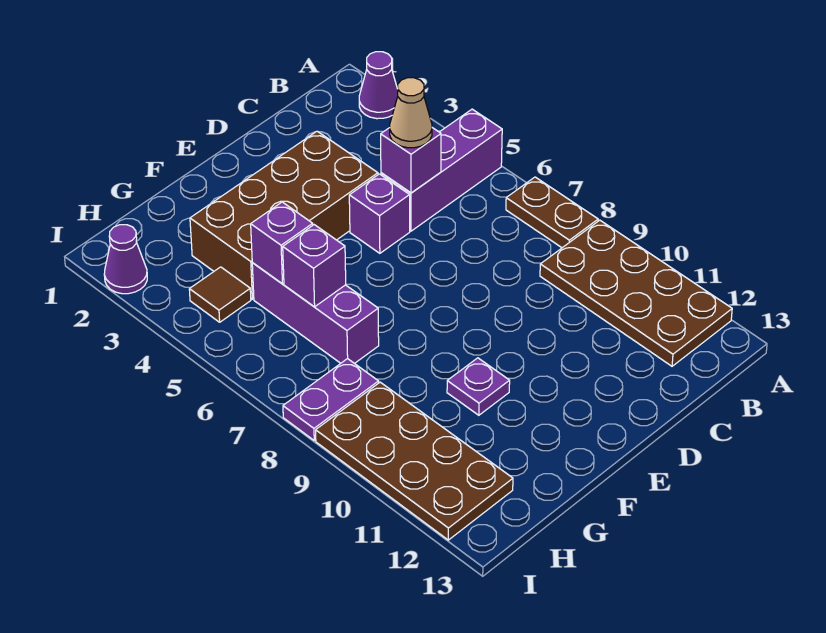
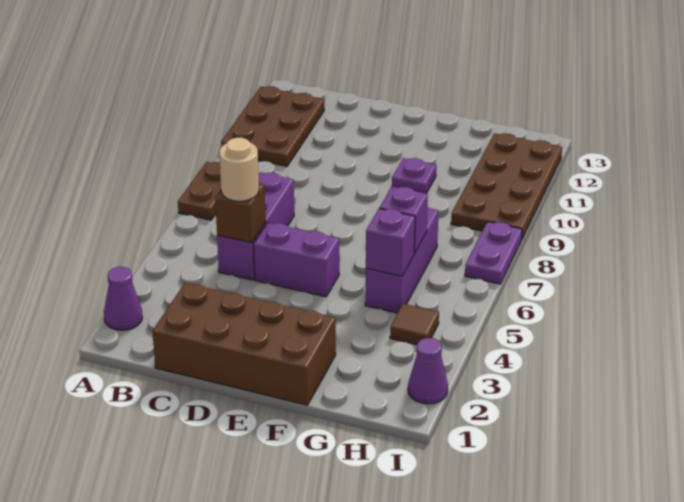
purple 1x3 brick [381,109,502,231] -> purple 1x3 brick turned to [217,172,294,280]
brown 2x4 plate [540,220,732,366] -> brown 2x3 plate [221,86,324,166]
purple 1x1 brick [381,128,441,193] -> brown 1x1 brick [215,183,266,243]
tan 1x1 cone [390,78,432,148] -> tan 1x1 round brick [219,138,259,201]
brown 2x4 brick [190,131,378,299] -> brown 2x4 brick moved to [152,283,336,405]
purple 1x1 brick [349,174,410,253] -> purple 1x2 brick [254,223,339,297]
purple 1x2 plate [283,359,379,440] -> purple 1x2 plate turned to [465,222,522,284]

